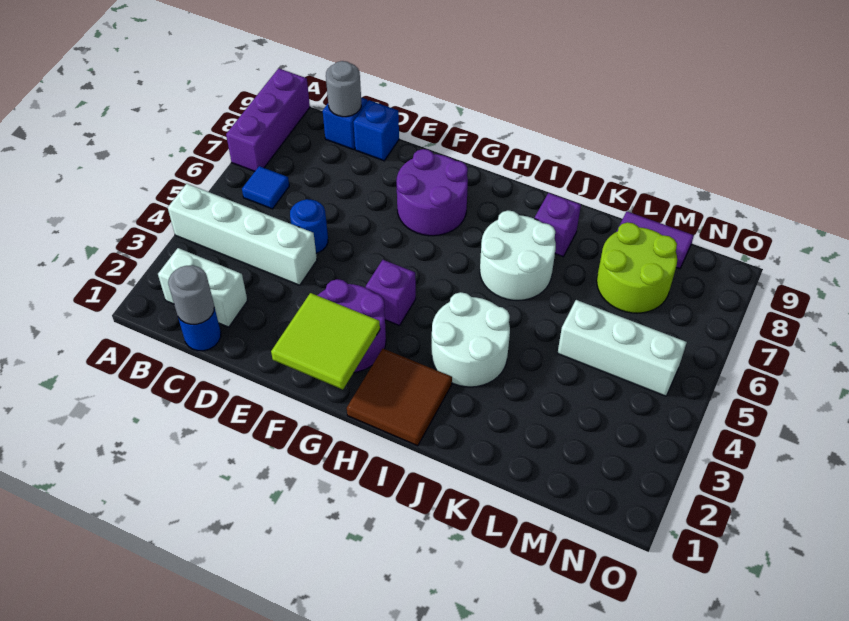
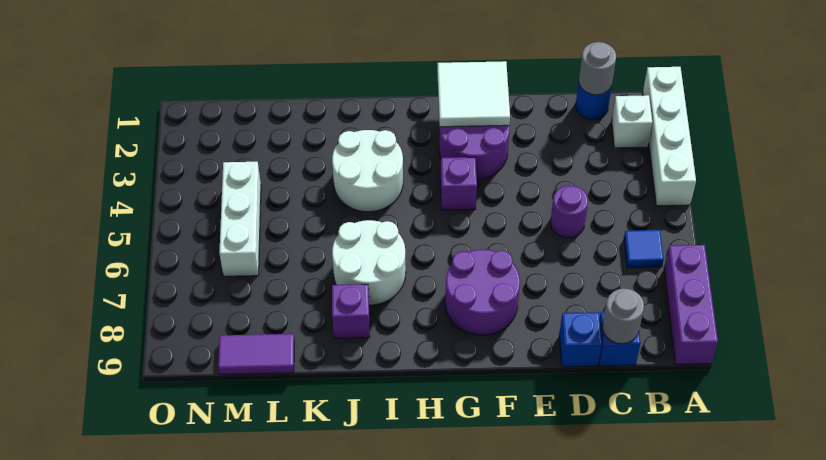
white 1x4 brick [168,184,317,285] -> white 1x4 brick turned to [643,67,696,206]
white 1x2 brick [158,248,247,327] -> white 1x1 brick [612,95,652,148]
blue 1x1 round brick [290,199,328,253] -> purple 1x1 round brick [550,185,588,238]
lime 2x2 tile [271,293,380,390] -> white 2x2 tile [437,61,510,127]
brown 2x2 tile [347,349,452,446] -> none
white 1x3 brick [558,300,687,396] -> white 1x3 brick turned to [219,162,261,276]
lime 2x2 round brick [597,222,677,313] -> none

